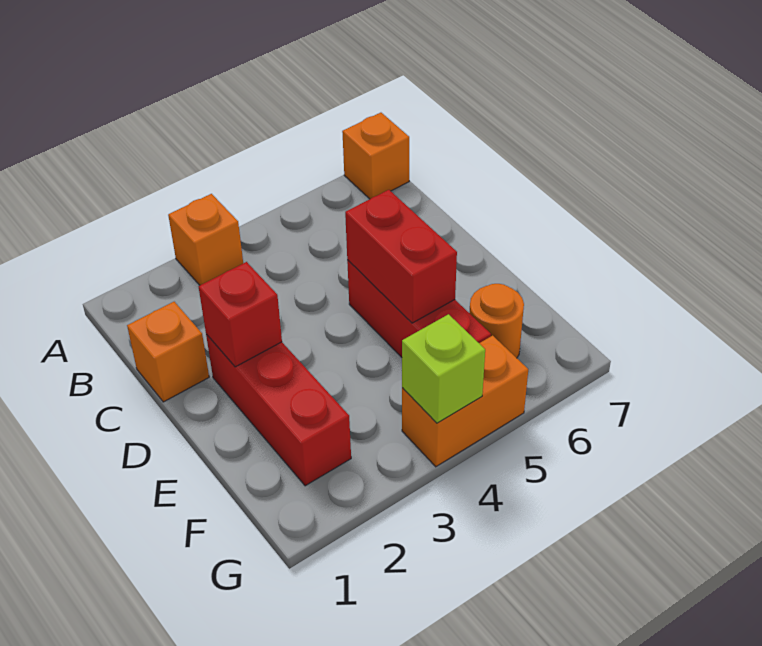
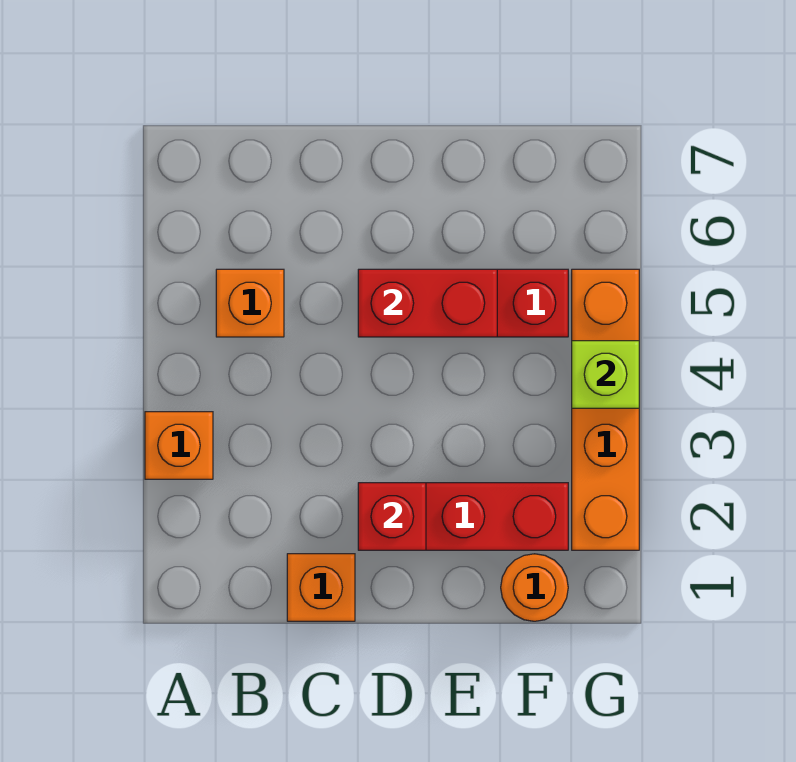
orange 1x1 brick [342,113,409,199] -> orange 1x1 brick moved to [216,269,284,337]
orange 1x1 round brick [470,284,524,358] -> orange 1x1 round brick moved to [501,554,568,621]
orange 1x2 brick [402,335,528,467] -> orange 1x4 brick [572,269,639,550]

